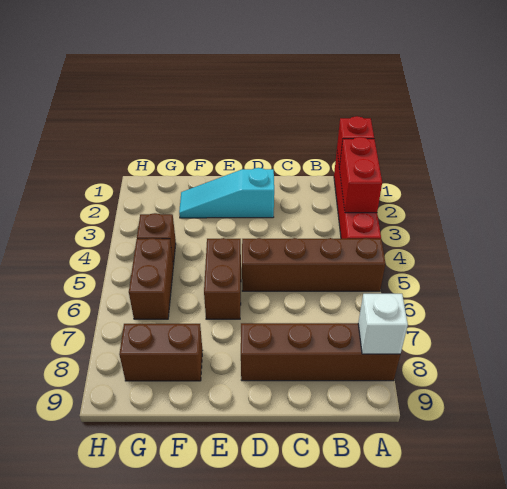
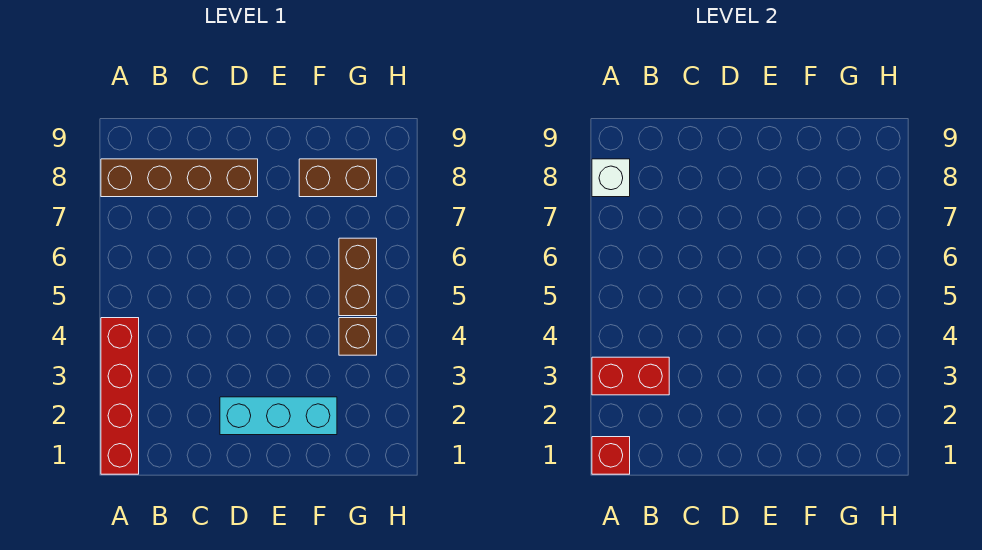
red 1x2 brick [339,137,382,213] -> red 1x2 brick turned to [592,357,669,395]
brown 1x4 brick [242,238,385,291] -> none
cyan 1x3 slope [179,168,274,218] -> cyan 1x3 brick [220,397,337,435]
brown 1x2 brick [204,238,241,319] -> none

